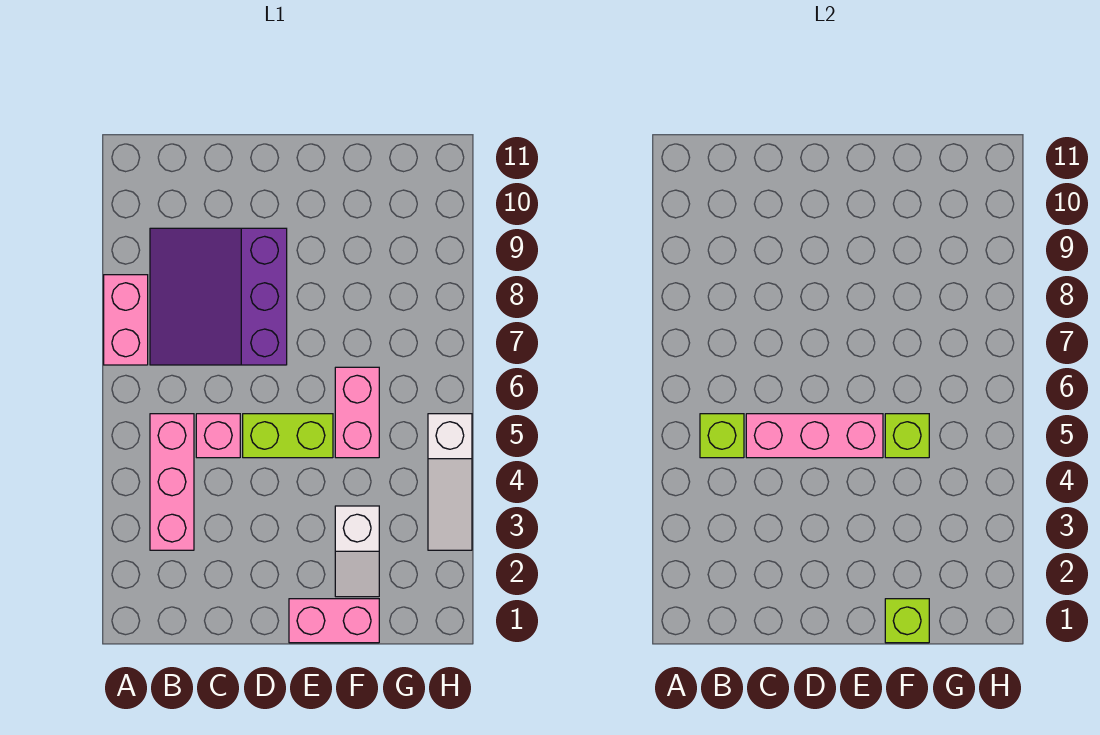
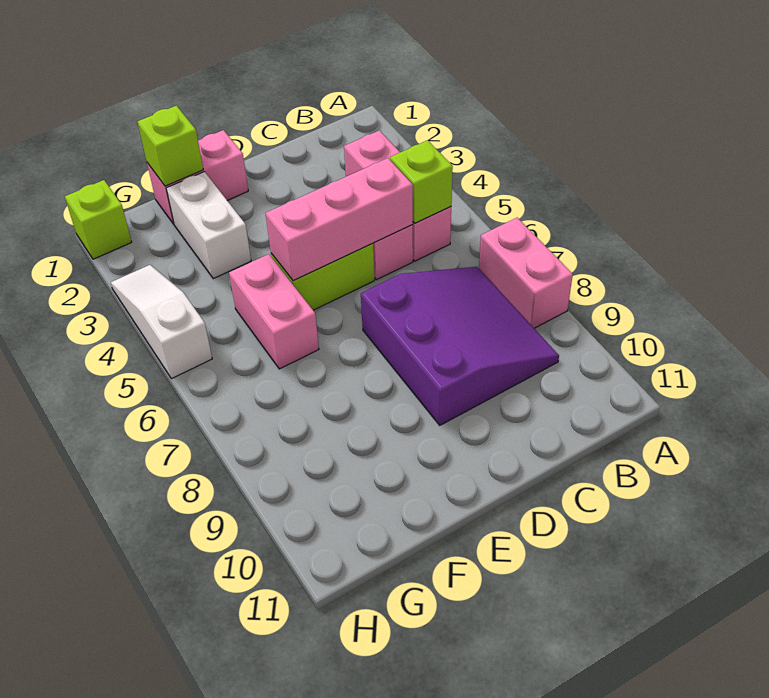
white 1x2 slope [335,506,379,597] -> white 1x2 brick [166,172,251,279]
lime 1x1 brick [885,414,929,458] -> lime 1x1 brick moved to [65,180,132,259]

